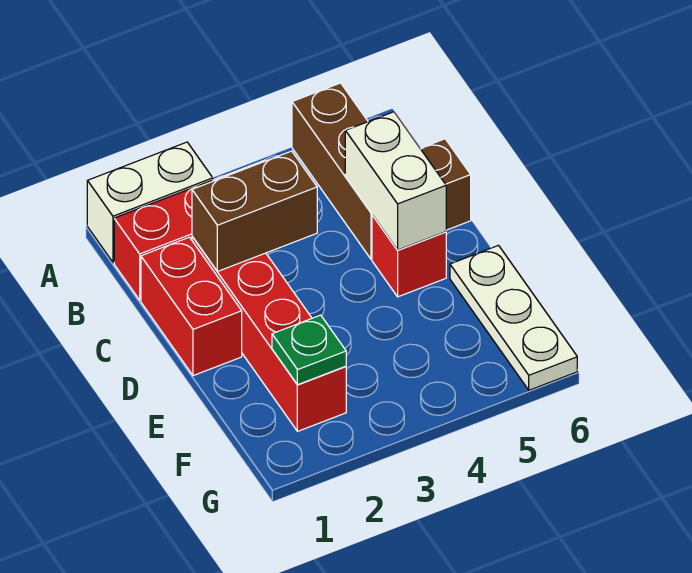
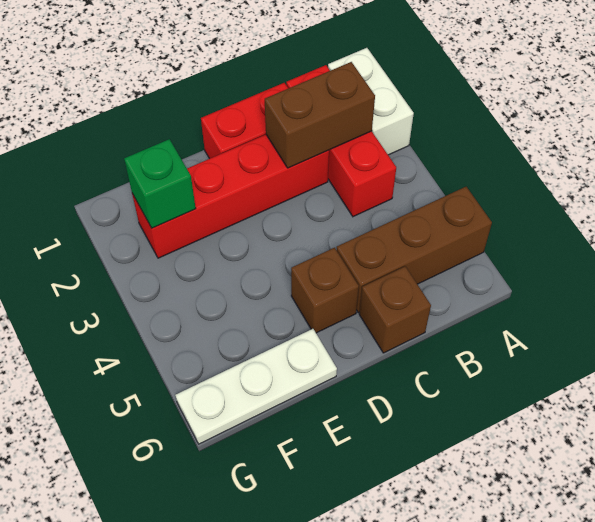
brown 1x2 brick [192,151,317,271] -> brown 1x2 brick turned to [265,62,375,168]
white 1x2 brick [345,112,446,250] -> none
red 1x1 brick [372,215,446,297] -> brown 1x1 brick [291,248,359,333]
green 1x1 plate [272,315,346,385] -> green 1x1 brick [124,139,196,228]

